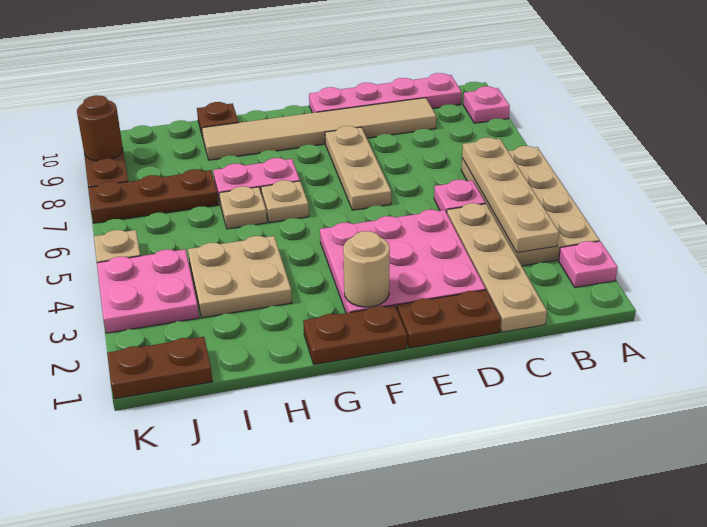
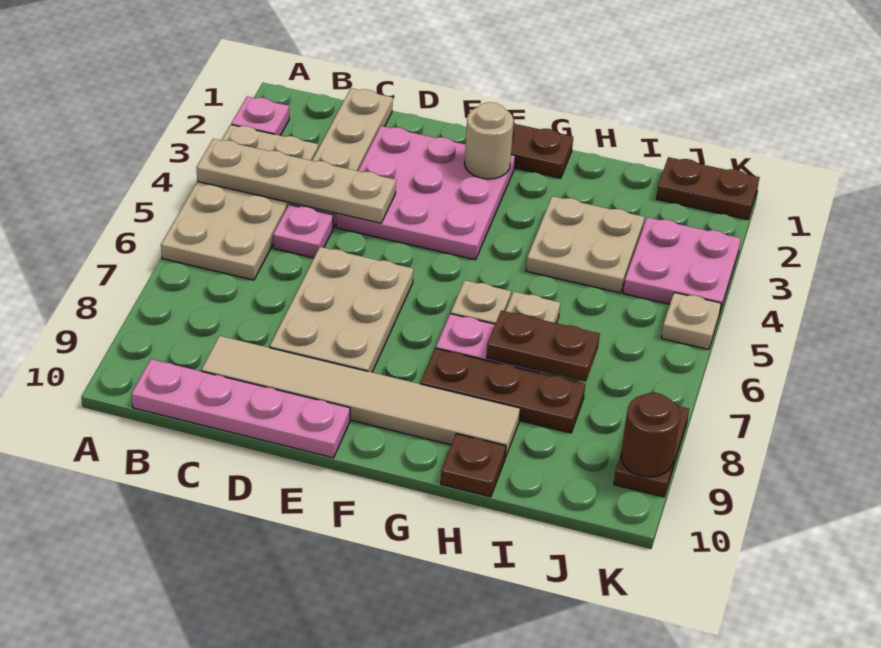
pink 1x1 plate [463,86,510,123] -> none
tan 1x4 plate [462,137,559,253] -> tan 1x4 plate turned to [197,139,396,223]
brown 1x2 plate [397,290,501,348] -> brown 1x2 plate moved to [486,311,600,382]
tan 1x3 plate [325,126,391,210] -> tan 2x3 plate [270,247,413,372]
brown 1x3 plate [88,169,218,223] -> brown 1x3 plate moved to [421,348,585,433]

